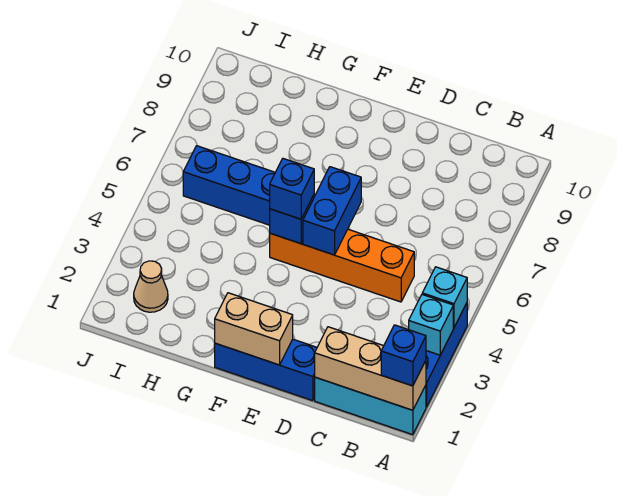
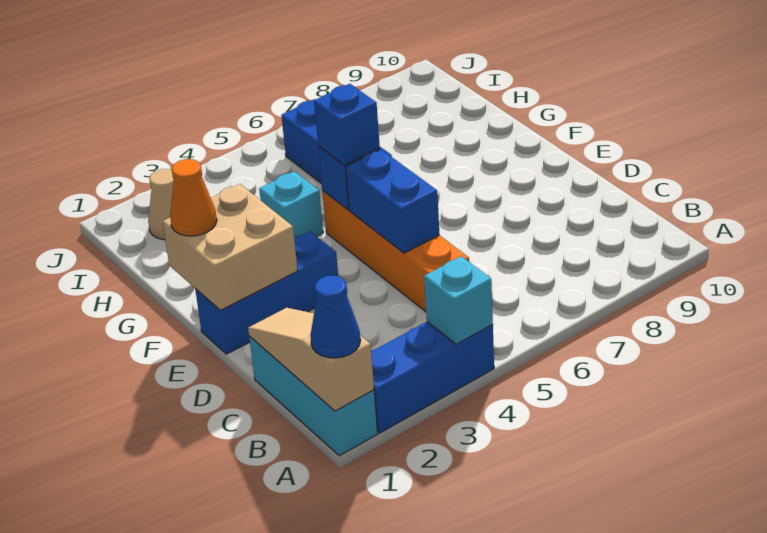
tan 1x3 brick [315,327,426,410] -> tan 1x3 slope [248,308,374,411]
blue 1x1 brick [381,325,426,386] -> blue 1x1 cone [310,276,361,358]
cyan 1x1 brick [409,295,453,355] -> cyan 1x1 brick moved to [259,171,323,237]
blue 1x3 brick [215,339,317,401] -> blue 1x3 brick turned to [195,231,338,354]
tan 1x2 brick [215,293,293,365] -> tan 2x2 brick [163,184,298,311]
blue 1x2 brick [303,167,361,255] -> blue 1x2 brick turned to [346,150,440,253]
none -> orange 1x1 cone [170,159,217,236]

